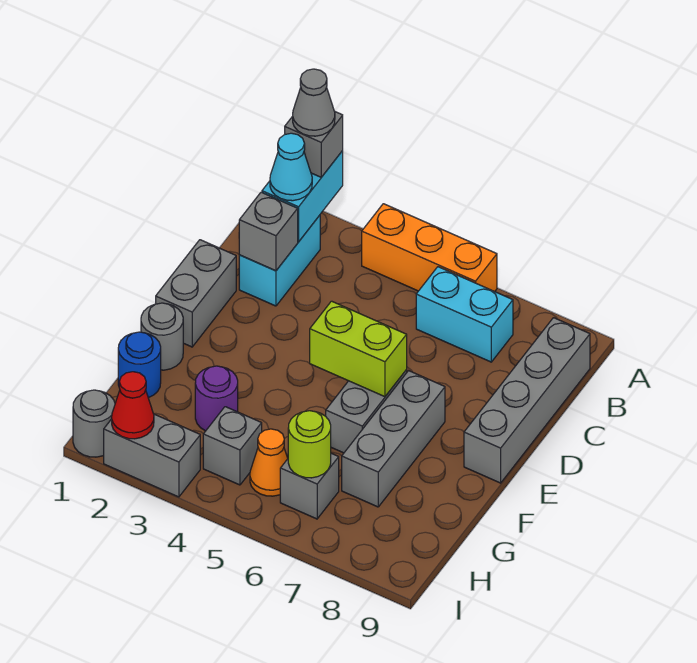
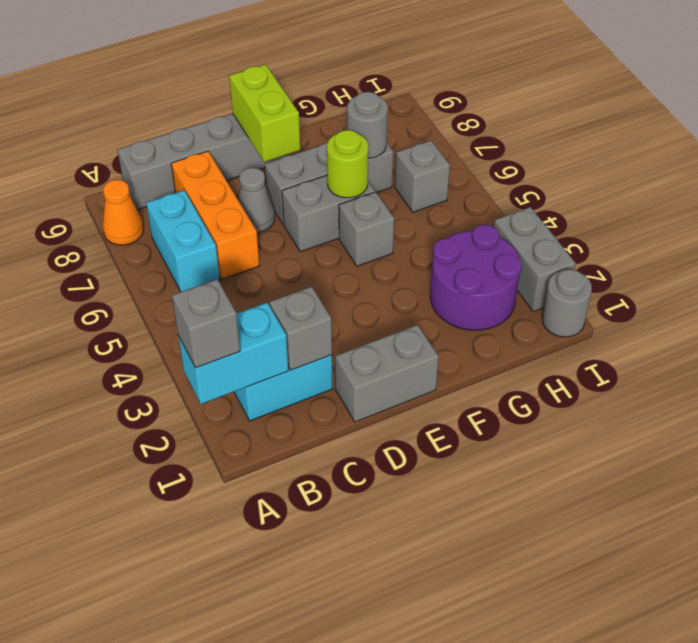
grey 1x1 cone [293,69,335,136] -> grey 1x1 cone moved to [238,168,275,233]
orange 1x3 brick [362,204,497,292] -> orange 1x3 brick moved to [171,151,259,279]
cyan 1x1 cone [270,133,312,201] -> none
lime 1x2 brick [310,301,407,397] -> lime 1x2 brick moved to [229,64,300,162]
grey 1x1 round brick [141,303,183,370] -> grey 1x1 round brick moved to [347,92,388,158]
blue 1x1 round brick [118,332,161,398] -> none
purple 1x1 round brick [195,366,238,431] -> purple 2x2 round brick [430,225,522,330]
grey 1x1 brick [203,407,262,485] -> grey 1x1 brick moved to [339,192,394,266]
orange 1x1 cone [250,429,288,496] -> orange 1x1 cone moved to [103,180,144,245]
lime 1x1 round brick [288,411,331,478] -> lime 1x1 round brick moved to [327,130,368,198]
red 1x1 cone [112,372,154,439] -> none

